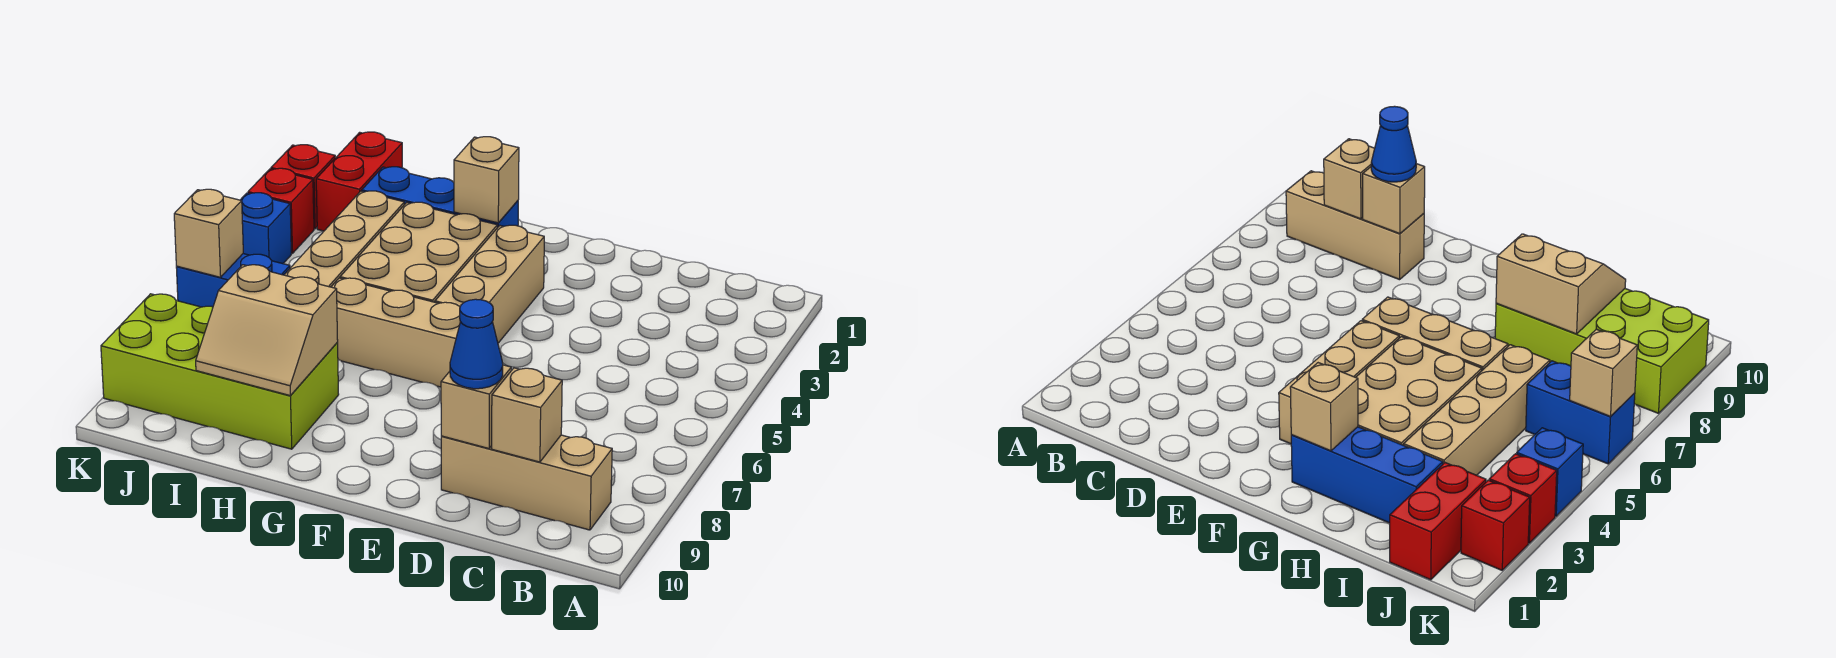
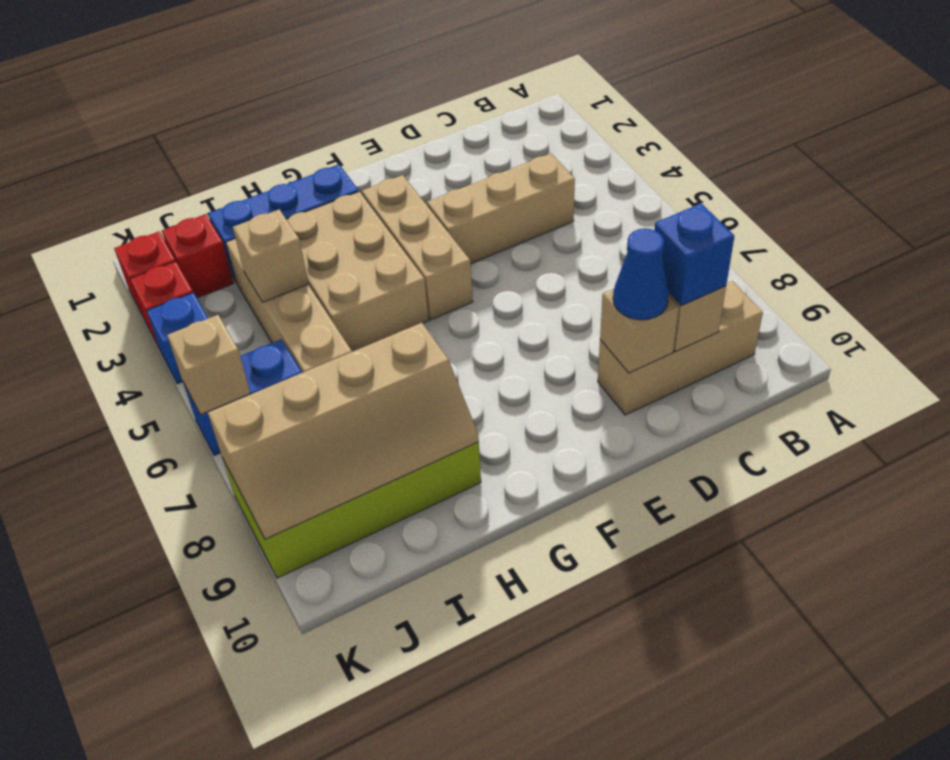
none -> blue 1x1 brick [655,203,734,305]
tan 1x3 brick [331,278,460,387] -> tan 1x3 brick moved to [427,153,575,264]
tan 1x1 brick [454,137,519,223] -> tan 1x1 brick moved to [233,209,308,302]
tan 2x2 slope [196,265,338,395] -> tan 2x4 slope [208,323,479,539]
red 1x2 brick [316,132,402,231] -> red 1x1 brick [162,214,234,298]

